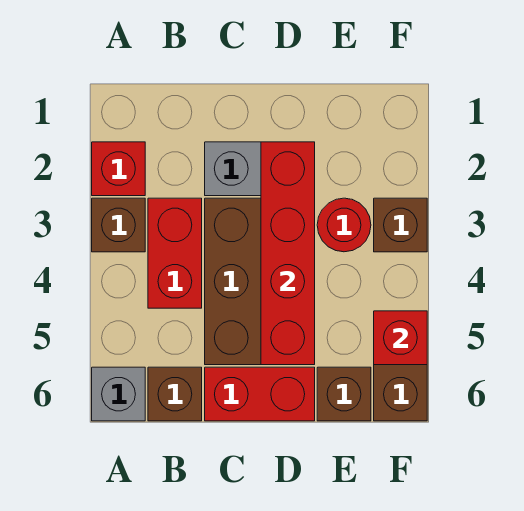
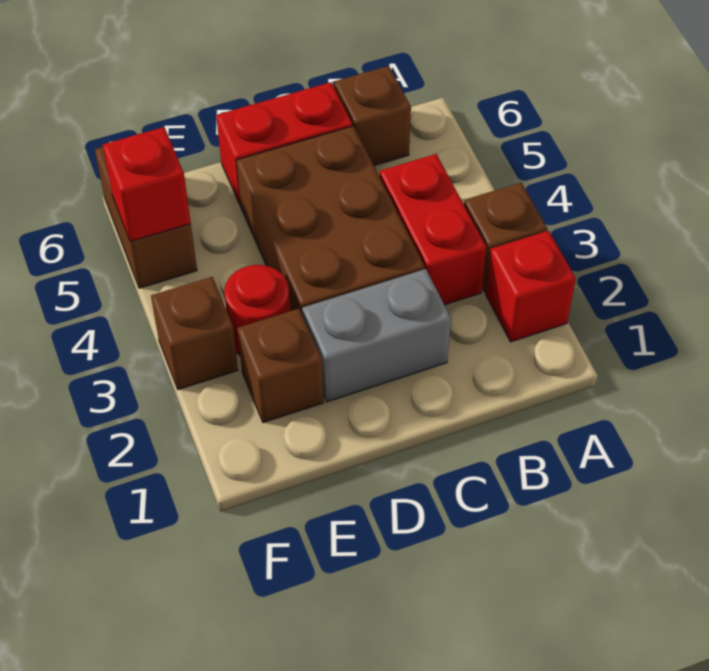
grey 1x1 brick [92,367,145,421] -> none
red 1x4 brick [261,142,315,365] -> none
brown 1x1 brick [317,367,371,421] -> brown 1x1 brick moved to [237,309,323,423]

